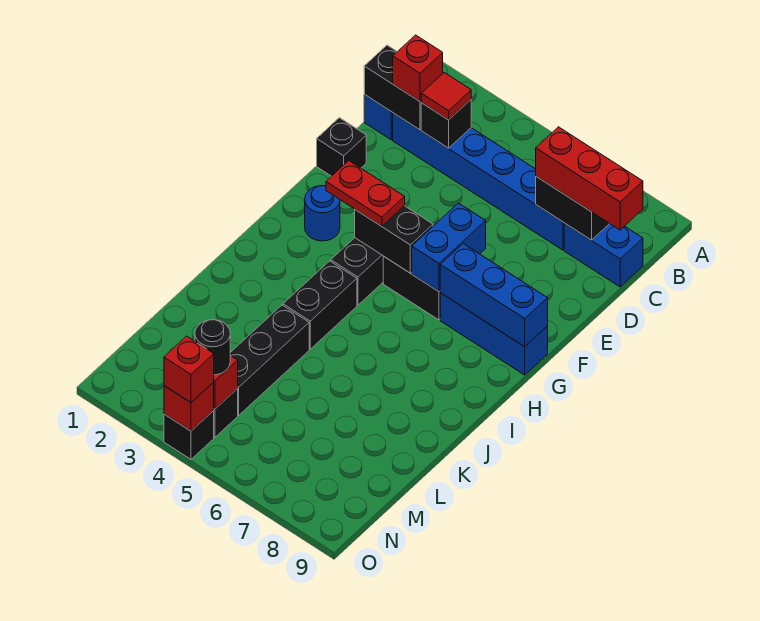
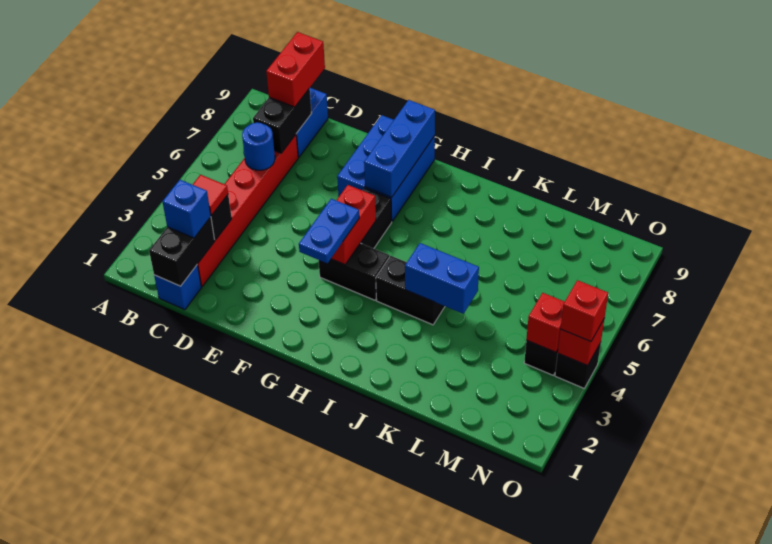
blue 1x6 brick [393,113,564,250] -> red 1x6 brick [197,135,298,286]
red 1x1 brick [393,35,443,101] -> blue 1x1 brick [162,180,211,238]
red 1x3 brick [536,127,643,230] -> red 1x2 brick [266,32,325,107]
black 1x1 brick [317,118,366,176] -> none
blue 1x2 brick [412,203,486,291] -> blue 1x2 brick moved to [405,243,479,314]
blue 1x1 round brick [305,186,340,241] -> blue 1x1 round brick moved to [242,122,275,170]
red 1x2 plate [326,161,405,226] -> blue 1x2 plate [299,199,359,263]
black 1x2 brick [355,206,433,273] -> red 1x2 brick [331,185,376,265]
blue 1x3 brick [440,293,548,375] -> blue 2x3 brick [337,115,435,221]
black 1x3 brick [230,305,309,415] -> none
black 1x1 round brick [195,320,230,375] -> none

